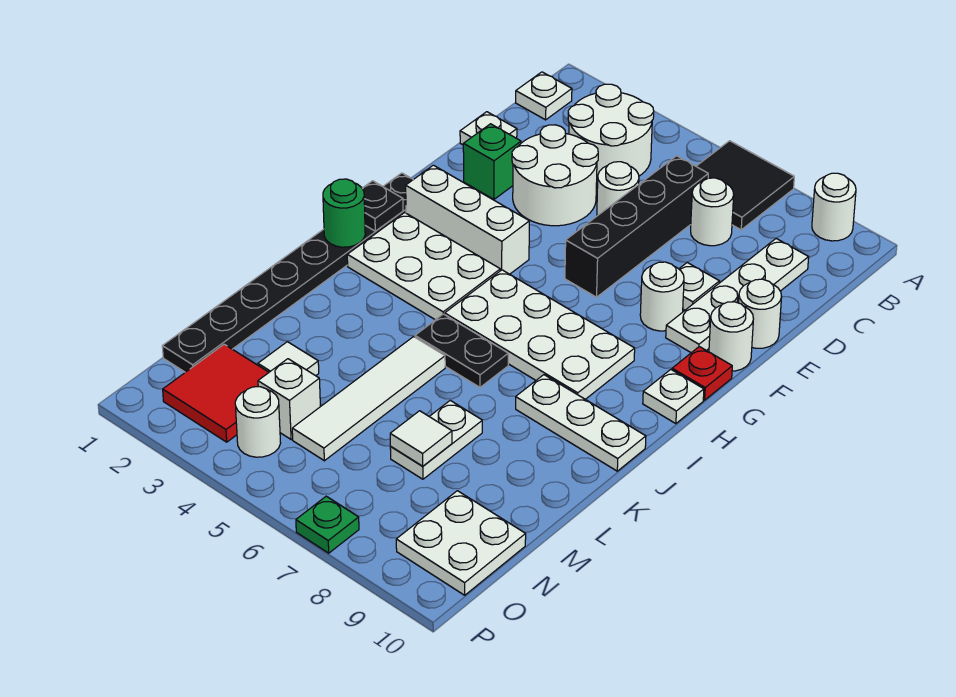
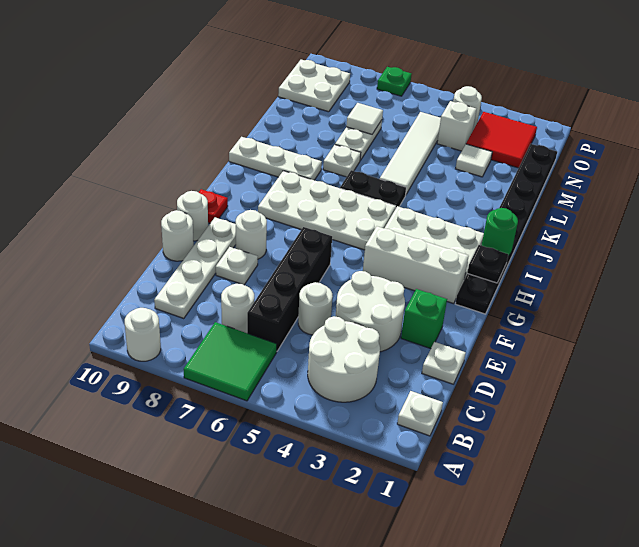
black 2x2 tile [696,141,794,230] -> green 2x2 tile [184,322,277,401]
white 1x1 plate [643,370,704,424] -> white 1x1 plate moved to [323,145,361,177]

